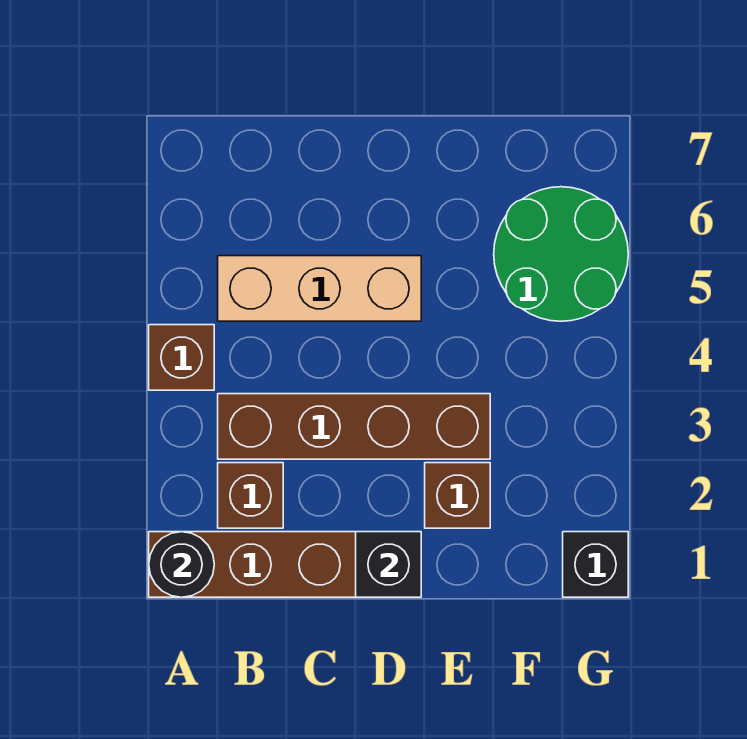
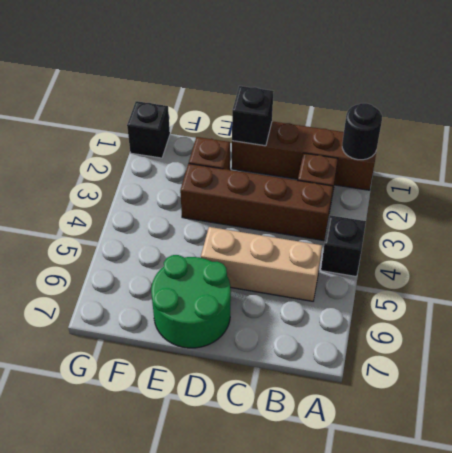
brown 1x1 brick [149,325,214,390] -> black 1x1 brick [321,215,366,276]
green 2x2 round brick [494,187,628,321] -> green 2x2 round brick moved to [151,255,231,348]

